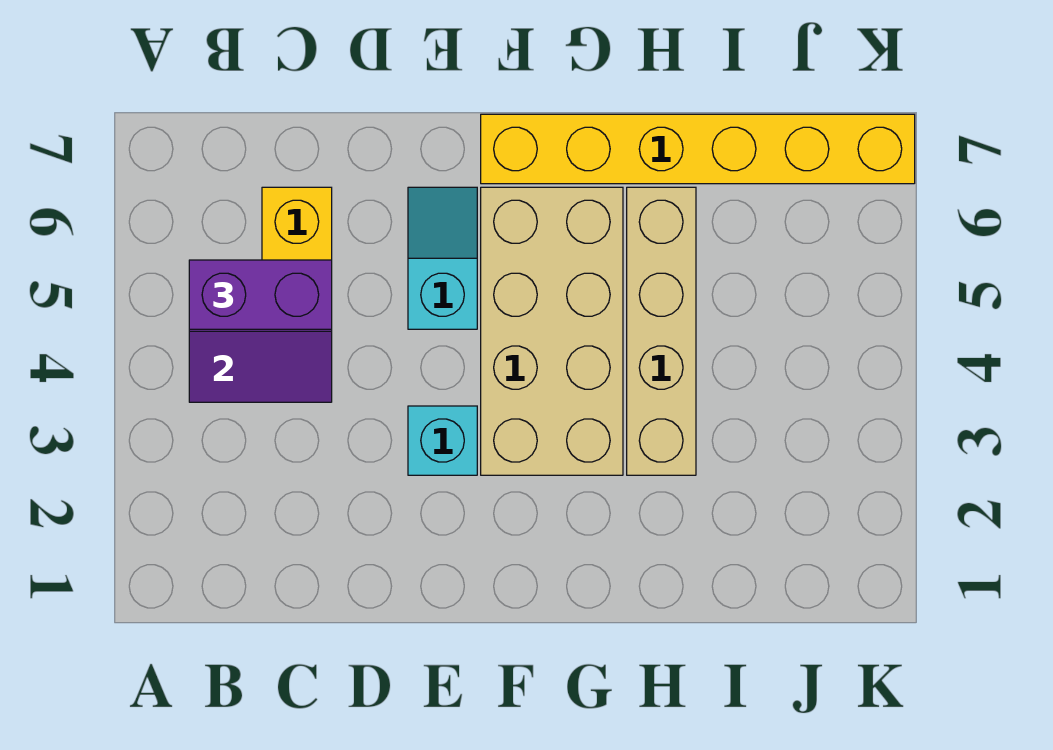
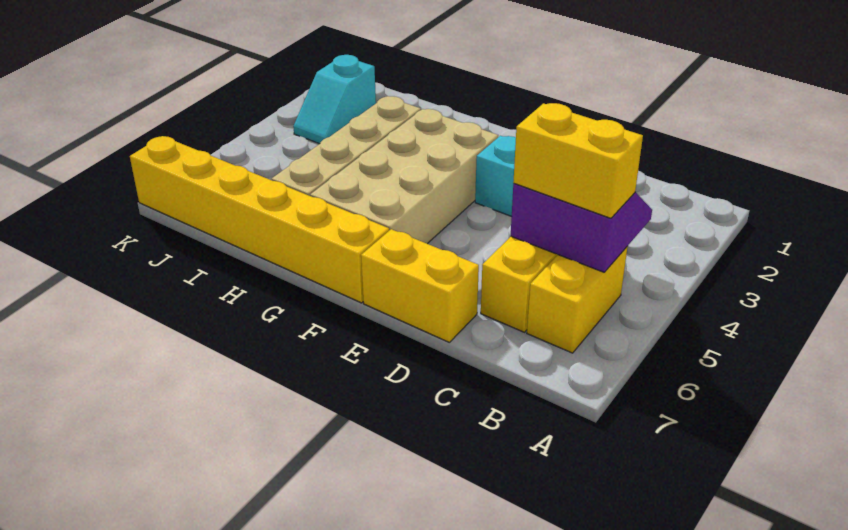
none -> yellow 1x2 brick [527,246,628,353]
purple 1x2 brick [189,260,332,329] -> yellow 1x2 brick [513,103,643,218]
none -> yellow 1x2 brick [361,229,479,342]
cyan 1x2 slope [408,187,477,329] -> cyan 1x2 slope moved to [293,55,376,144]

